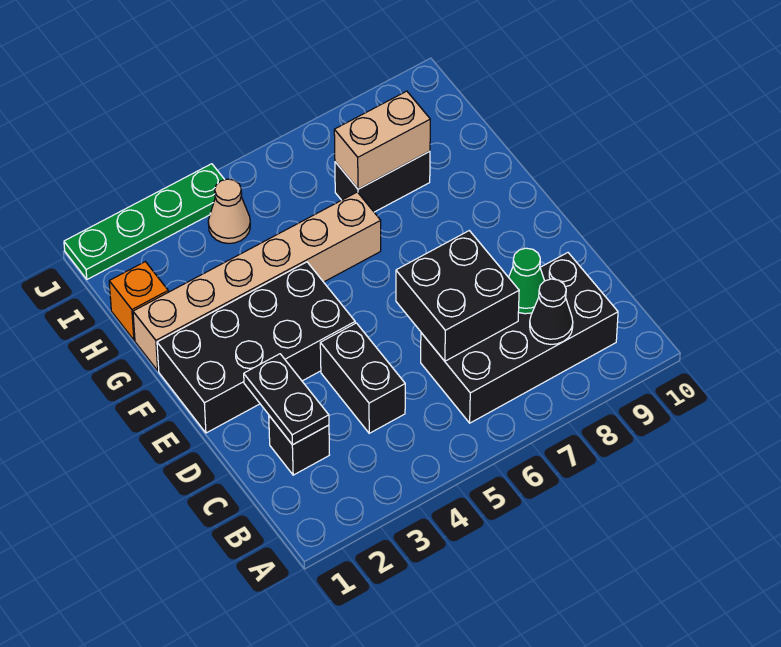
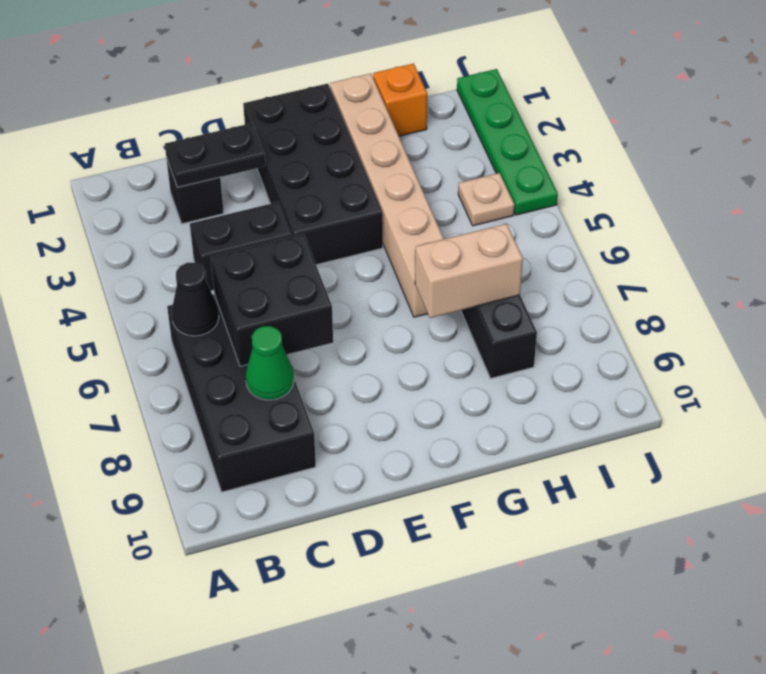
black 1x1 cone [530,279,573,344] -> black 1x1 cone moved to [171,263,219,336]
tan 1x2 brick [334,91,430,189] -> tan 1x2 brick turned to [415,224,523,318]
tan 1x1 cone [208,179,250,244] -> tan 1x1 plate [458,173,515,226]

